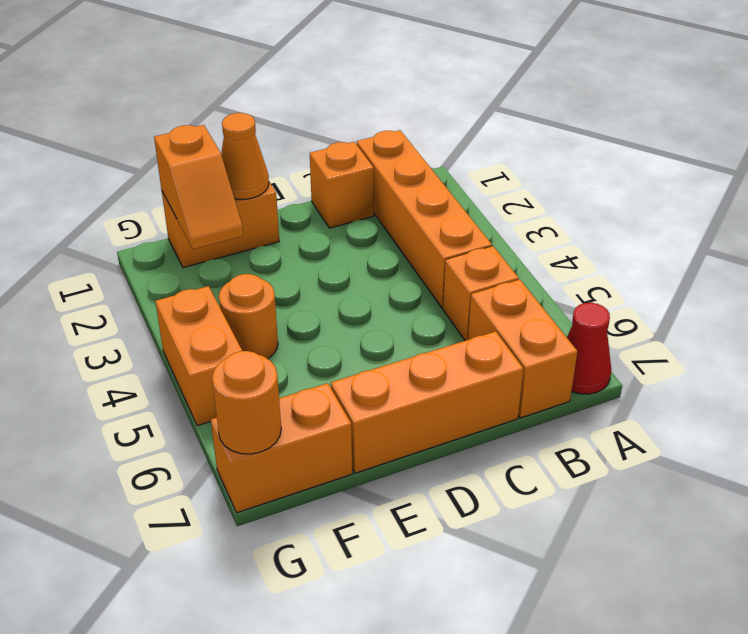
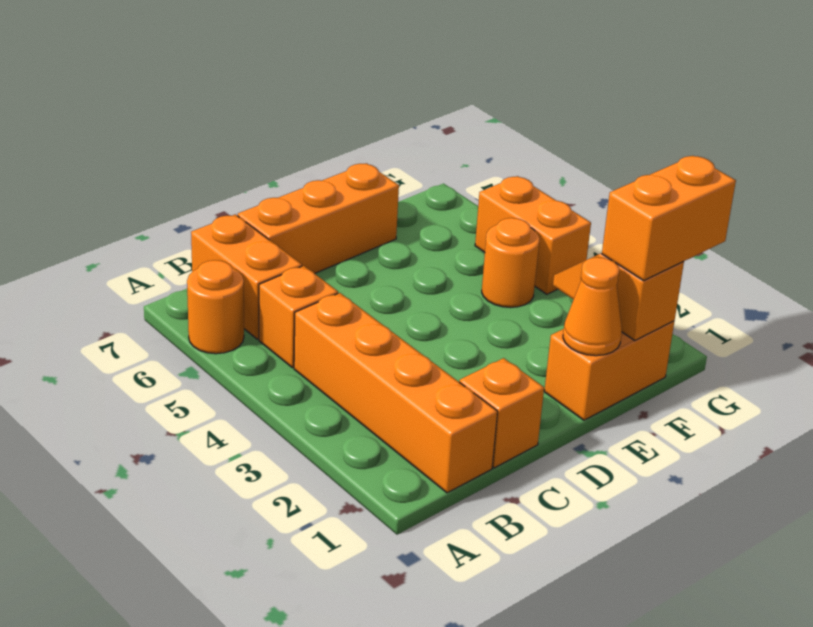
red 1x1 cone [567,303,611,394] -> none
orange 1x2 brick [211,383,352,513] -> orange 1x2 brick moved to [602,156,736,281]
orange 1x1 round brick [212,351,281,454] -> orange 1x1 round brick moved to [187,260,244,354]

